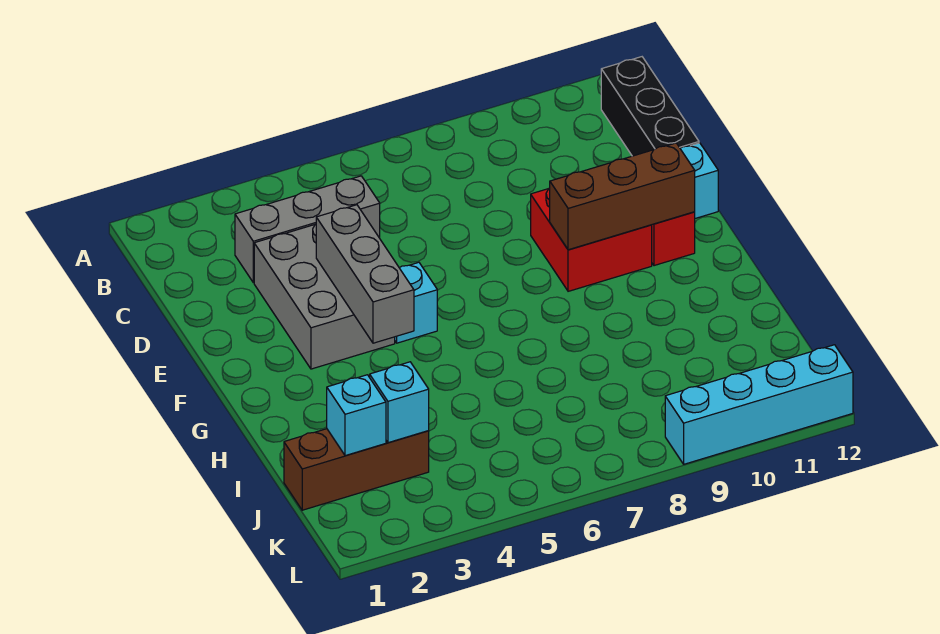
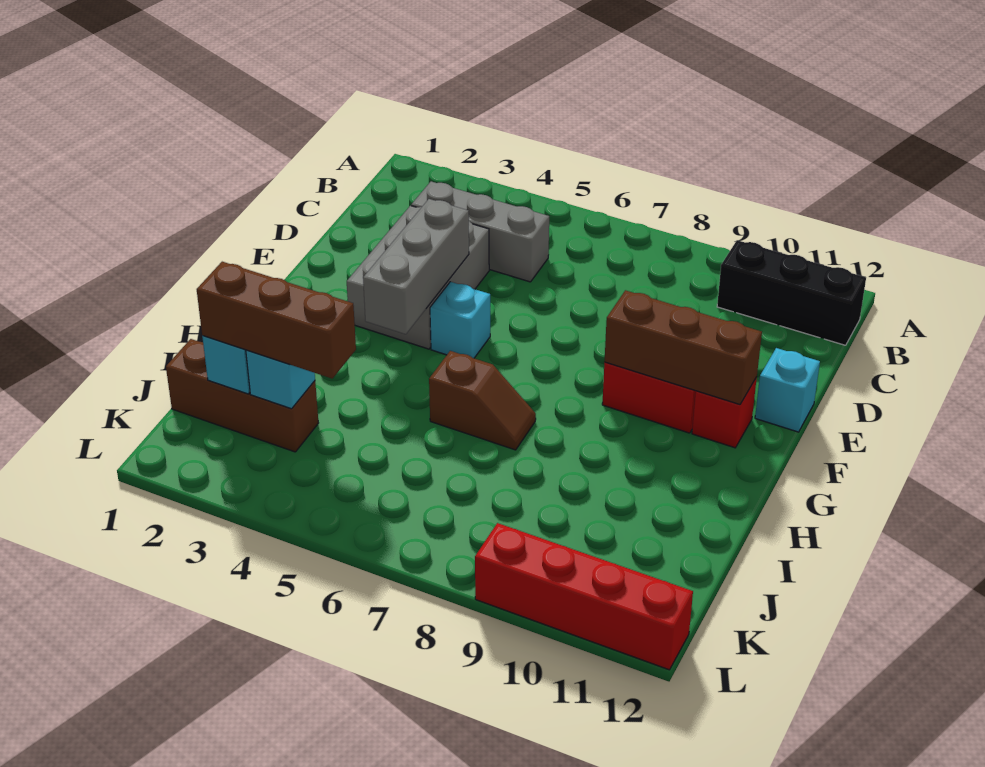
black 1x3 brick [601,57,699,156] -> black 1x3 brick turned to [717,240,866,345]
none -> brown 1x2 slope [429,351,536,450]
none -> brown 1x3 brick [197,262,356,379]
cyan 1x4 brick [665,345,853,464] -> red 1x4 brick [475,523,693,670]

